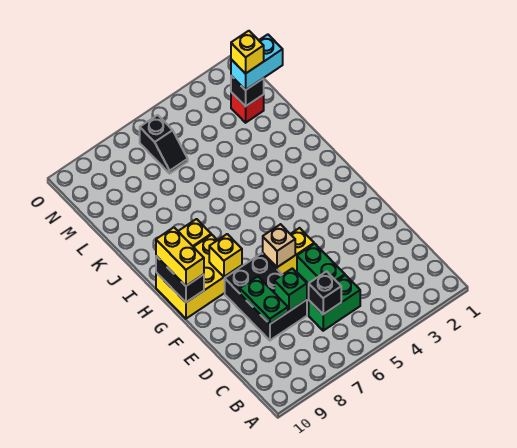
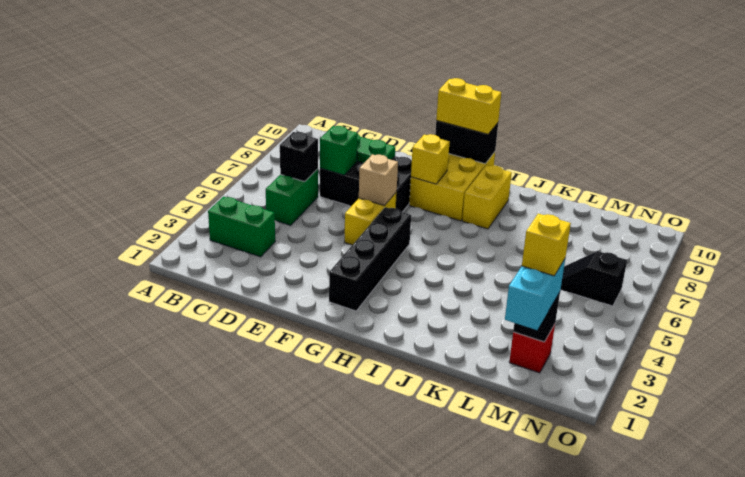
green 1x2 brick [297,244,345,284] -> green 1x2 brick moved to [208,197,275,257]
none -> black 1x4 brick [329,207,411,311]

